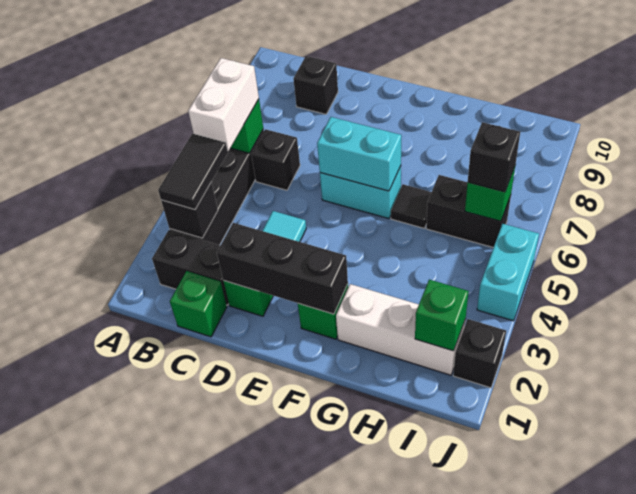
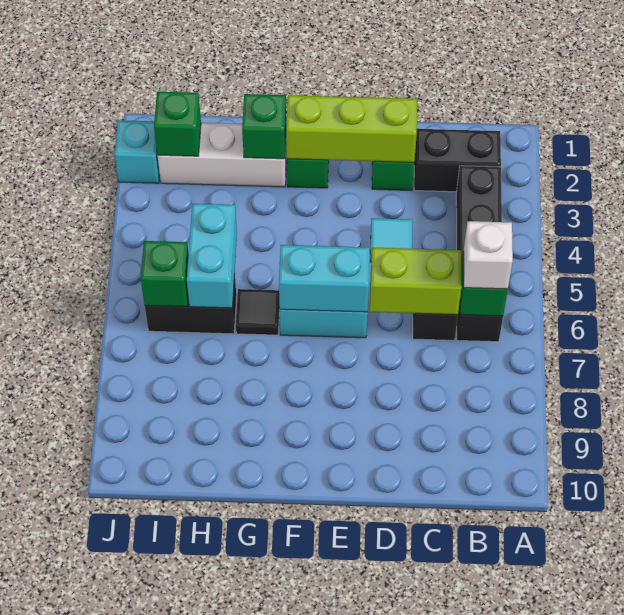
black 1x1 brick [161,182,218,238] -> none
black 1x2 tile [158,134,228,210] -> none
white 1x2 brick [188,58,259,151] -> white 1x1 brick [464,221,513,289]
green 1x1 brick [170,271,227,337] -> green 1x1 brick moved to [242,94,286,159]
none -> lime 1x2 brick [370,248,462,315]
black 1x1 brick [293,56,338,114] -> none
black 1x3 brick [217,223,348,314] -> lime 1x3 brick [286,95,417,162]
black 1x1 brick [468,122,520,192] -> none
black 1x1 brick [453,319,506,388] -> cyan 1x1 brick [115,120,160,183]
cyan 1x2 brick [477,224,539,321] -> cyan 1x2 brick moved to [187,204,237,308]

